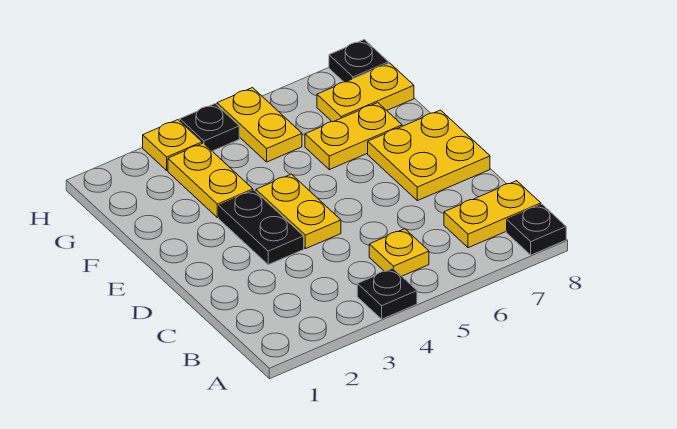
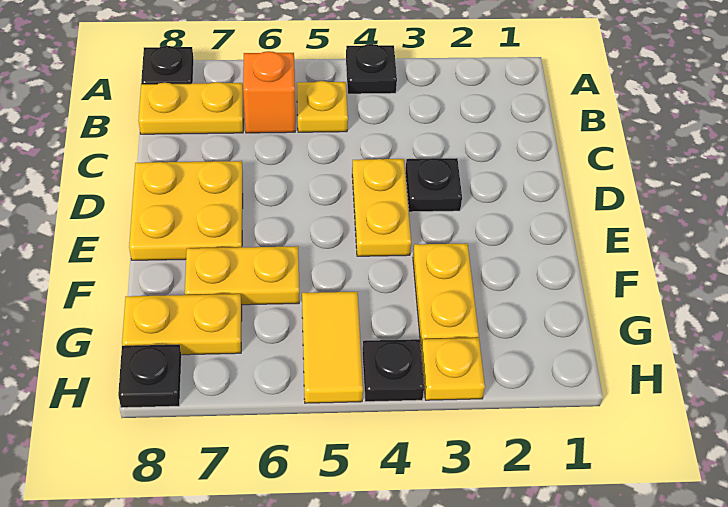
none -> orange 1x1 brick [243,51,295,133]
black 1x2 plate [219,190,304,265] -> black 1x1 plate [405,158,462,212]
yellow 1x2 plate [217,88,302,162] -> yellow 1x2 tile [302,292,363,403]

